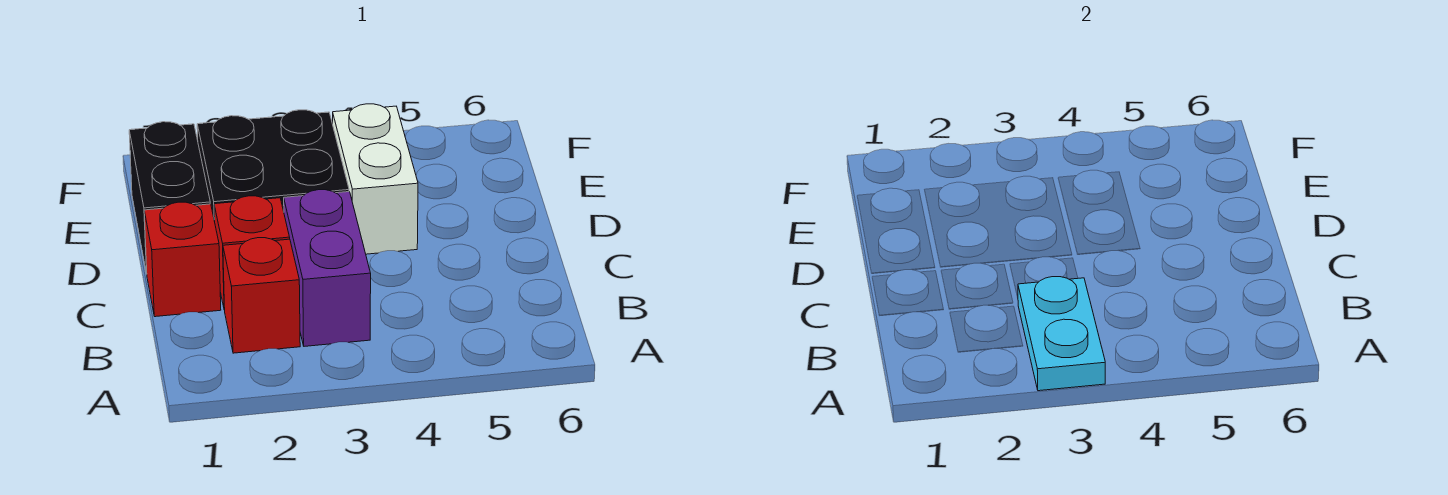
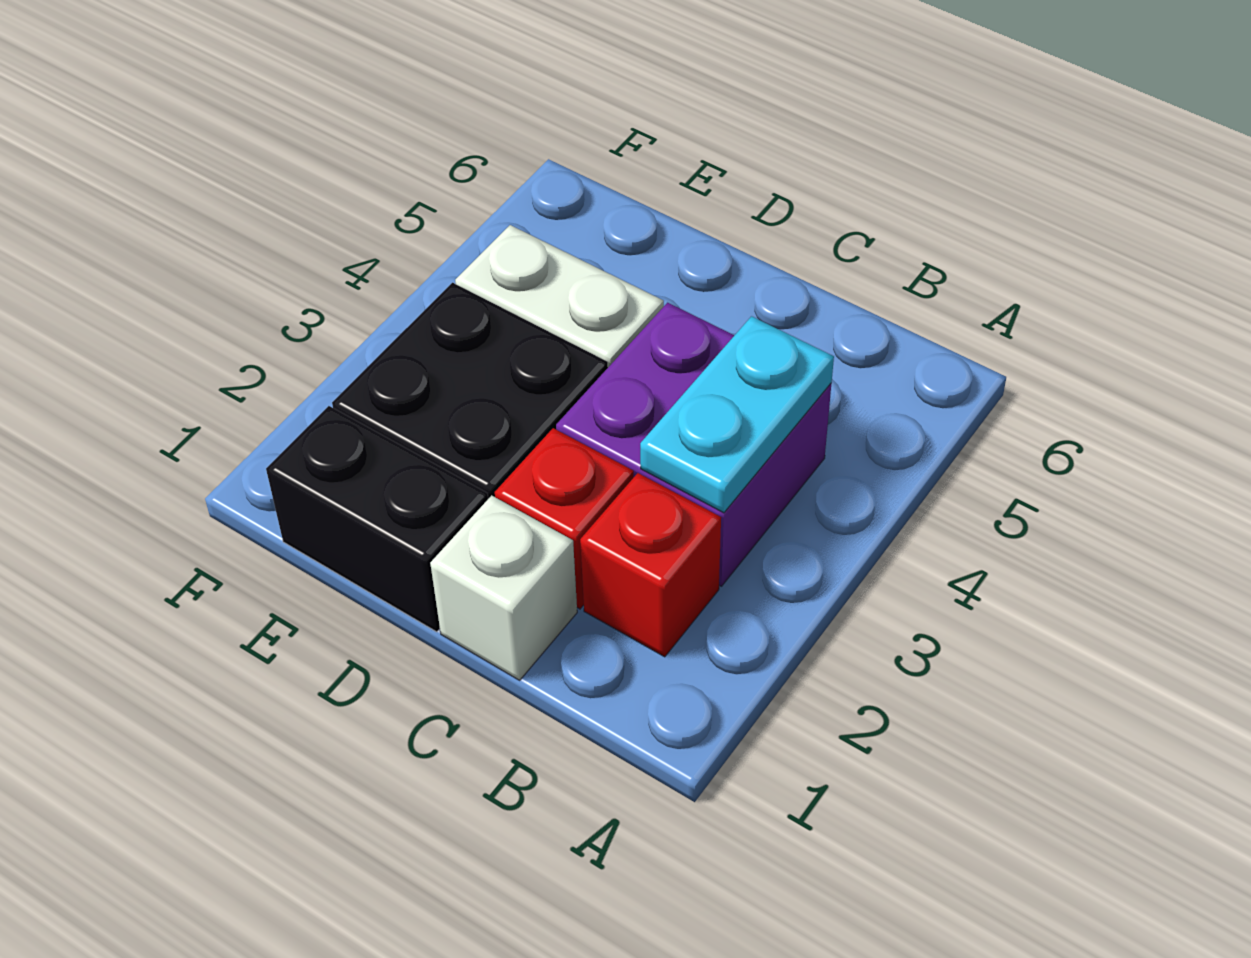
cyan 1x2 plate [1018,277,1105,391] -> cyan 1x2 plate turned to [640,316,834,513]
purple 1x2 brick [284,190,371,346] -> purple 2x2 brick [556,303,831,586]
red 1x1 brick [144,202,221,317] -> white 1x1 brick [430,495,577,680]

